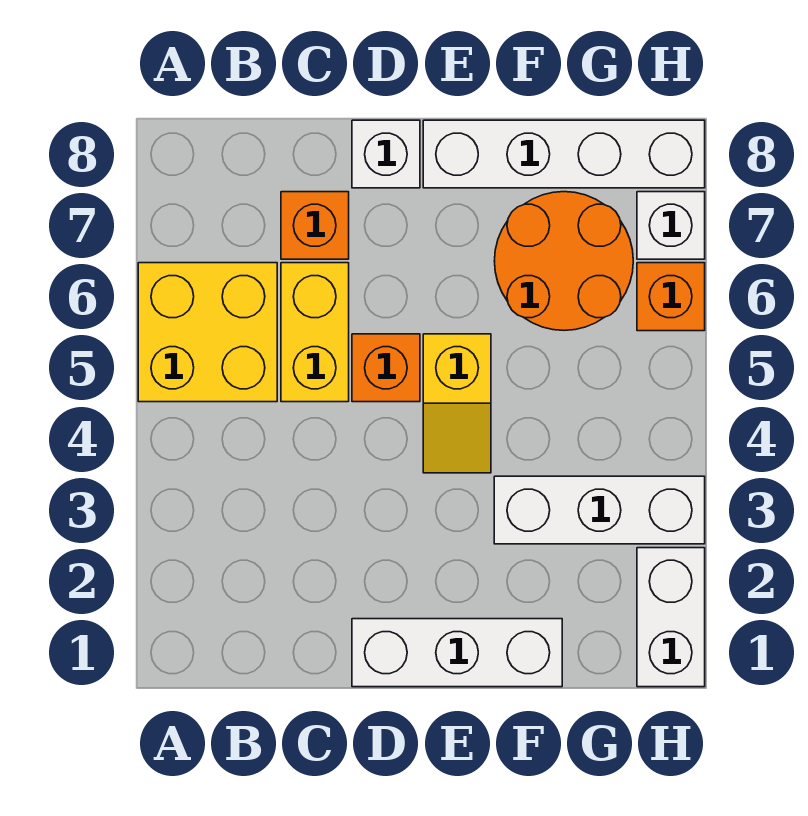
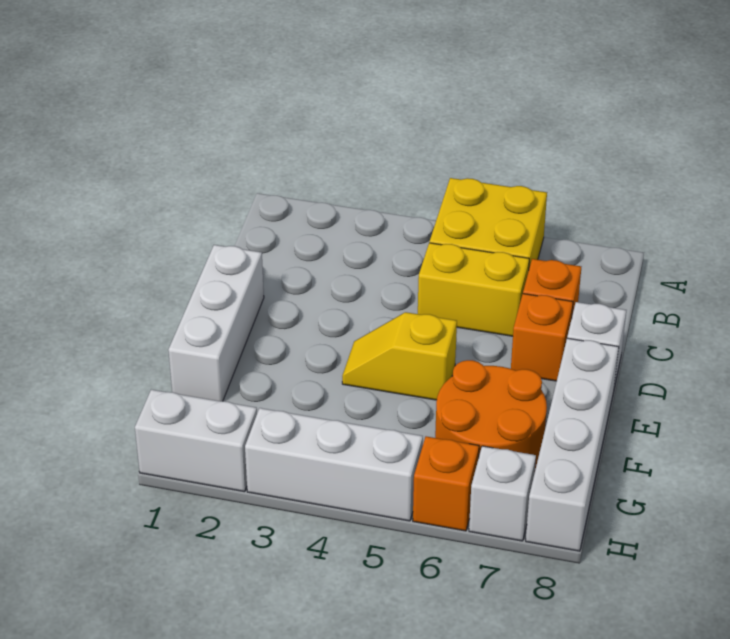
orange 1x1 brick [352,334,420,402] -> orange 1x1 brick moved to [511,294,573,381]
white 1x3 brick [494,476,705,544] -> white 1x3 brick turned to [245,408,423,521]

